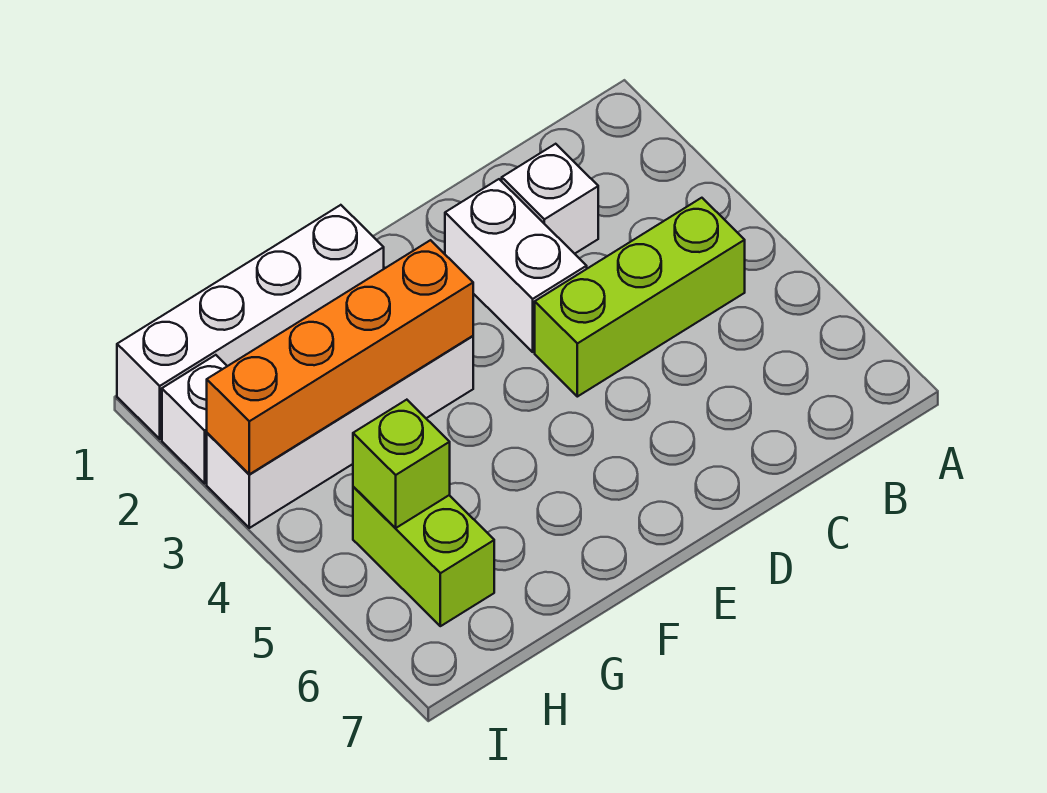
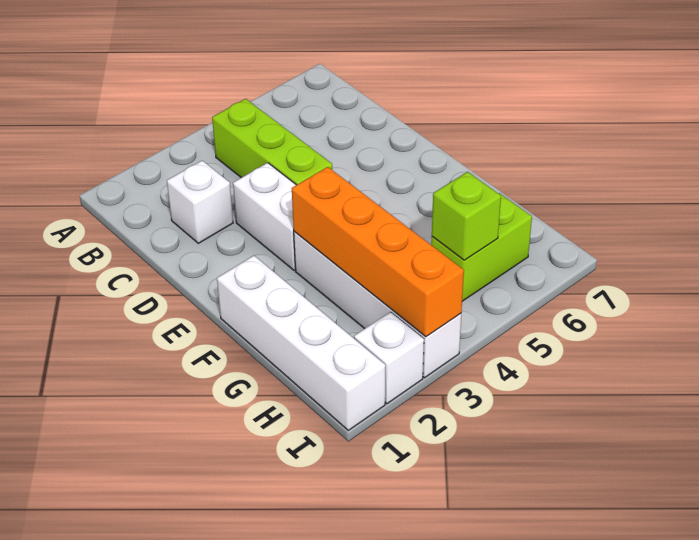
white 1x2 brick [445,179,587,352] -> white 1x2 brick turned to [233,163,296,271]

